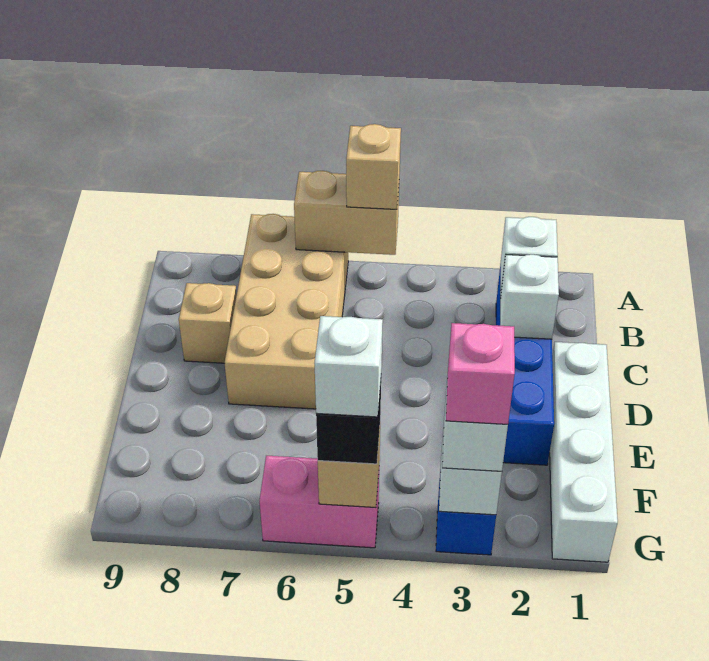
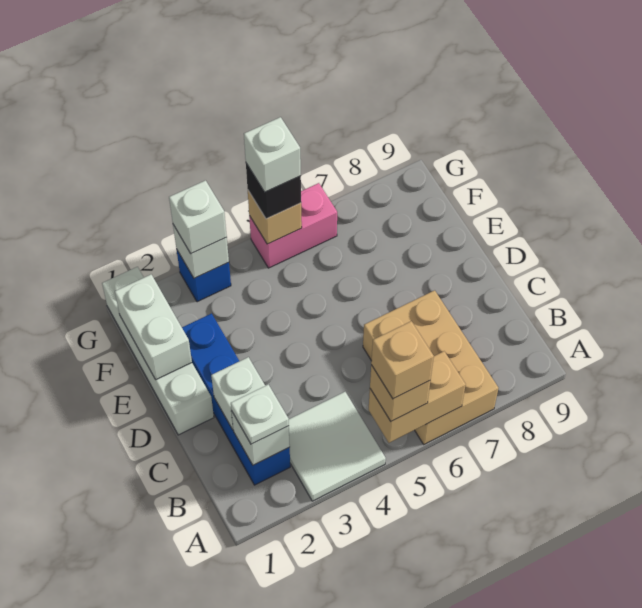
none -> white 2x2 tile [289,392,386,501]
tan 2x4 brick [225,214,348,409] -> tan 2x3 brick [363,290,498,444]
none -> white 1x1 plate [231,384,289,444]
tan 1x1 brick [179,283,237,363] -> tan 1x1 brick moved to [371,321,434,399]
none -> white 1x2 brick [115,275,192,380]
pink 1x1 brick [446,323,515,424] -> none

